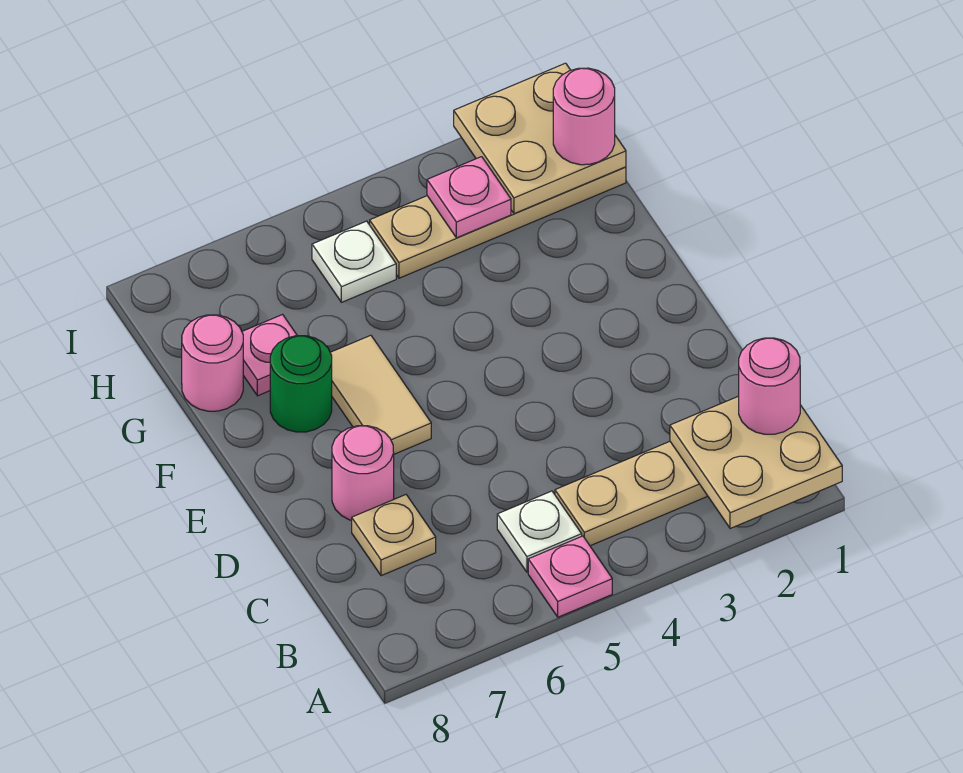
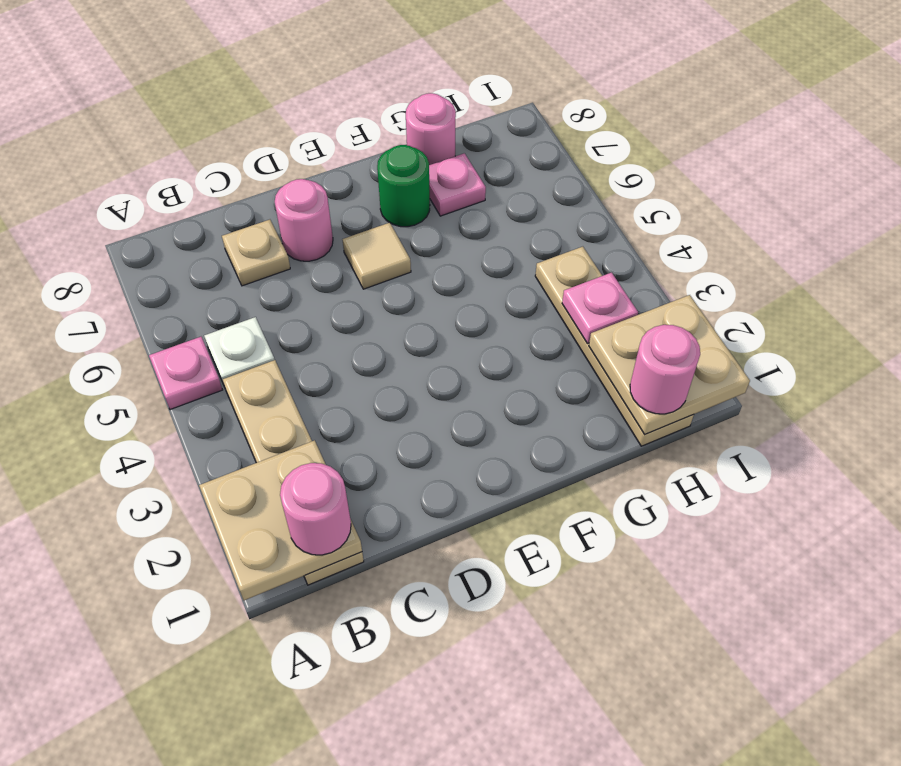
tan 1x2 tile [330,335,431,454] -> tan 1x1 tile [342,223,411,289]
white 1x1 plate [312,221,396,302] -> none

